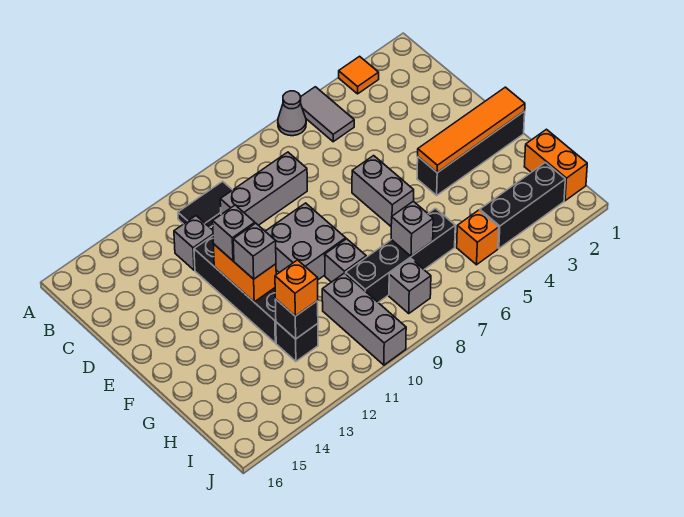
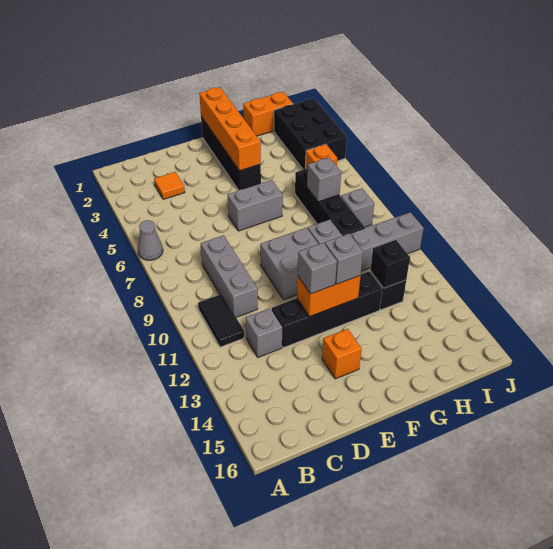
orange 1x1 tile [339,56,379,94] -> orange 1x1 tile moved to [154,172,185,199]
grey 1x2 tile [300,87,354,142] -> none
orange 1x4 tile [418,87,525,173] -> orange 1x4 brick [199,87,261,171]
orange 1x1 brick [275,260,318,316] -> orange 1x1 brick moved to [322,329,362,379]
black 1x3 brick [480,163,565,248] -> black 2x3 brick [274,98,347,170]

